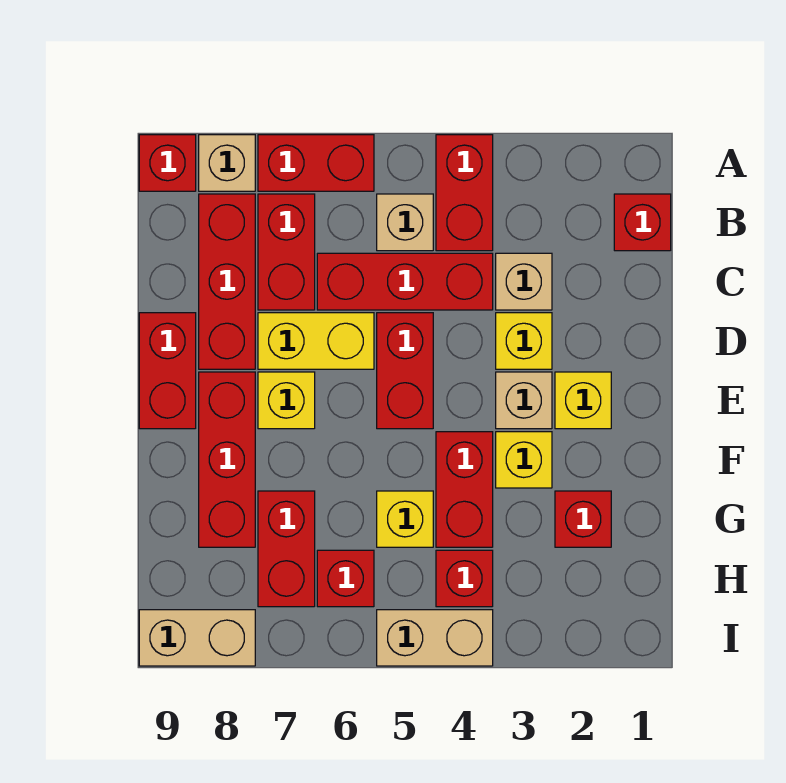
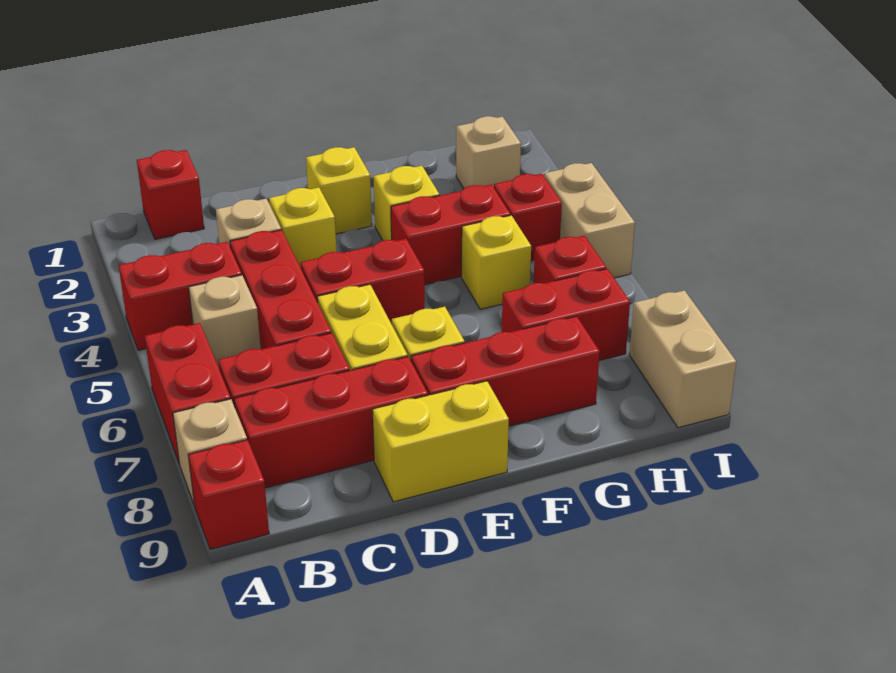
red 1x2 brick [139,313,196,429] -> yellow 1x2 brick [373,381,509,502]
tan 1x1 brick [496,372,552,429] -> tan 1x1 brick moved to [456,116,521,188]
red 1x1 brick [555,491,611,547] -> none

